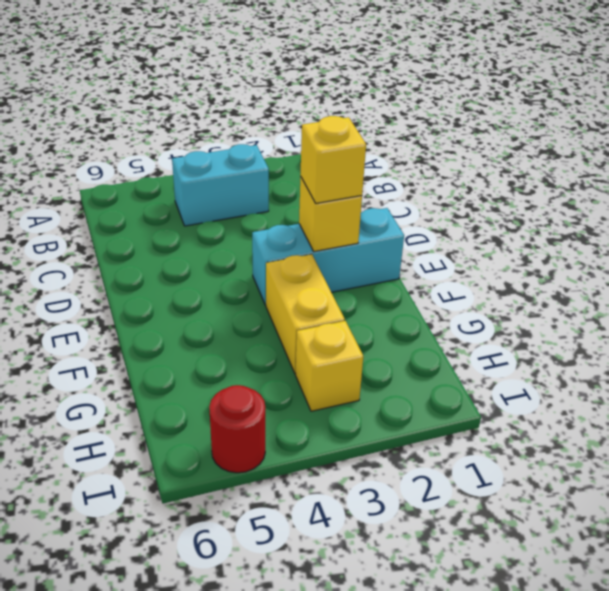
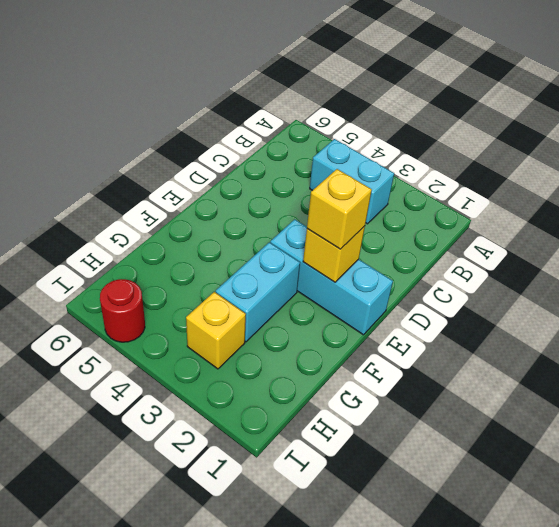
yellow 1x2 brick [266,254,345,373] -> cyan 1x2 brick [216,242,300,342]

